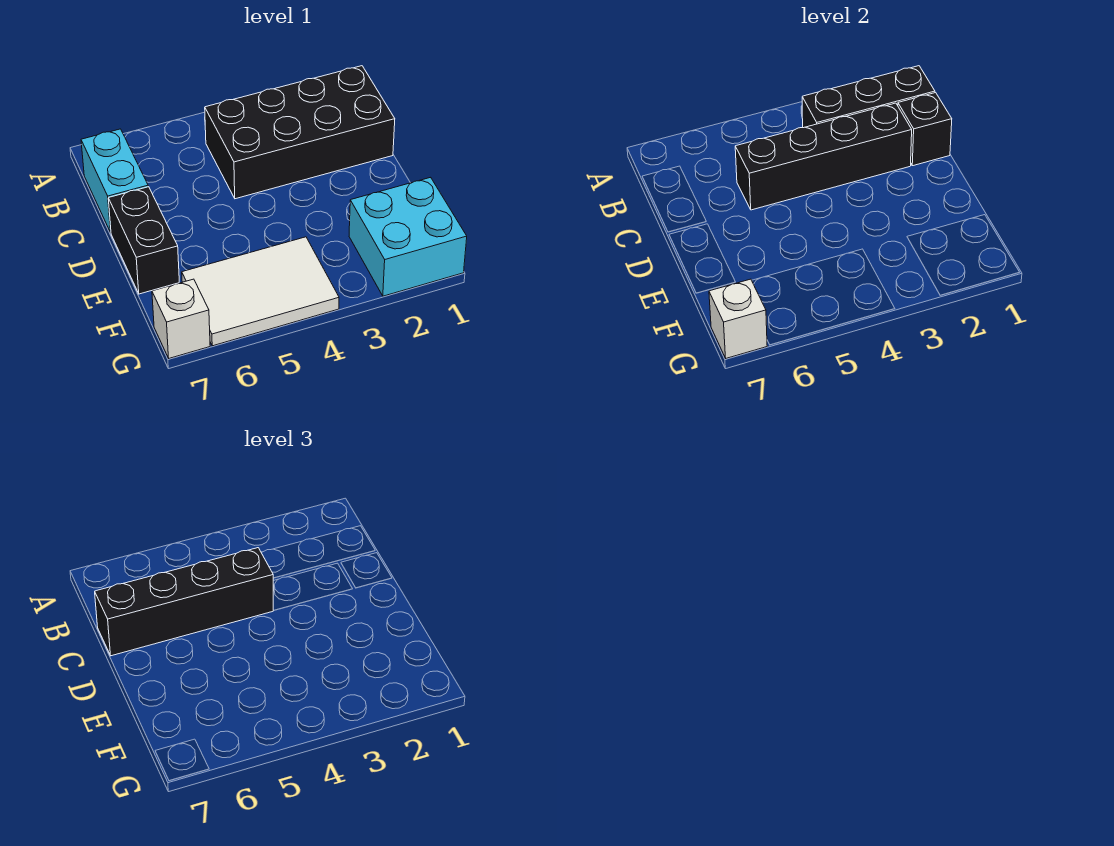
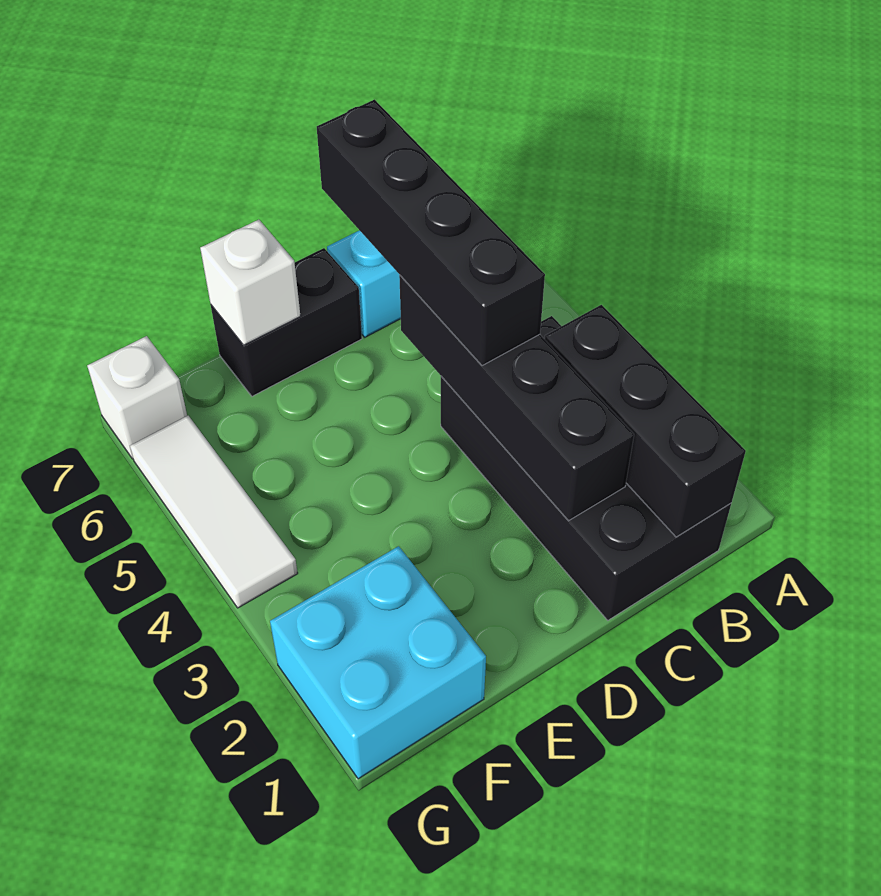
black 1x1 brick [898,93,952,166] -> none
white 2x3 tile [182,237,339,346] -> white 1x3 tile [130,416,298,608]
white 1x1 brick [709,279,767,358] -> white 1x1 brick moved to [200,220,300,345]

